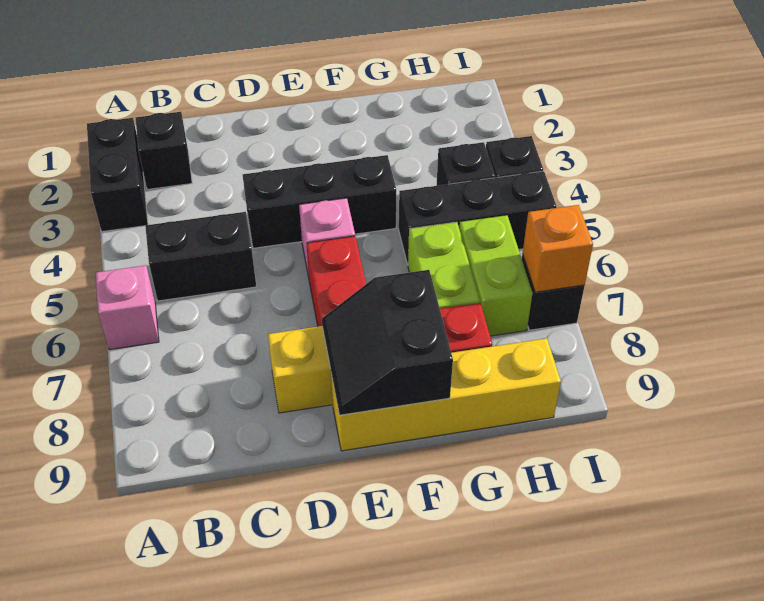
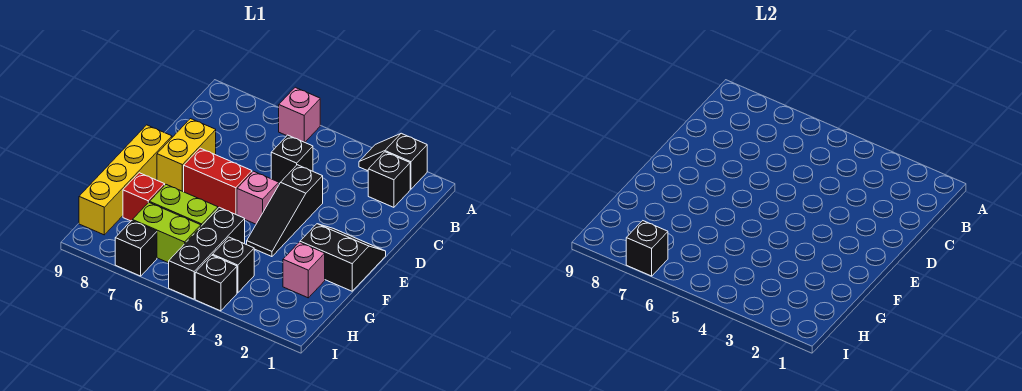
black 1x2 brick [87,118,148,232] -> black 1x2 slope [359,133,427,189]
black 1x2 brick [145,212,256,301] -> black 1x1 brick [271,135,313,184]
black 1x3 brick [243,155,396,248] -> black 1x3 slope [247,165,323,257]
black 2x2 slope [322,270,453,415] -> black 2x2 slope moved to [300,224,386,291]
none -> pink 1x1 brick [283,242,325,298]
orange 1x1 brick [523,205,593,292] -> black 1x1 brick [626,221,668,276]

